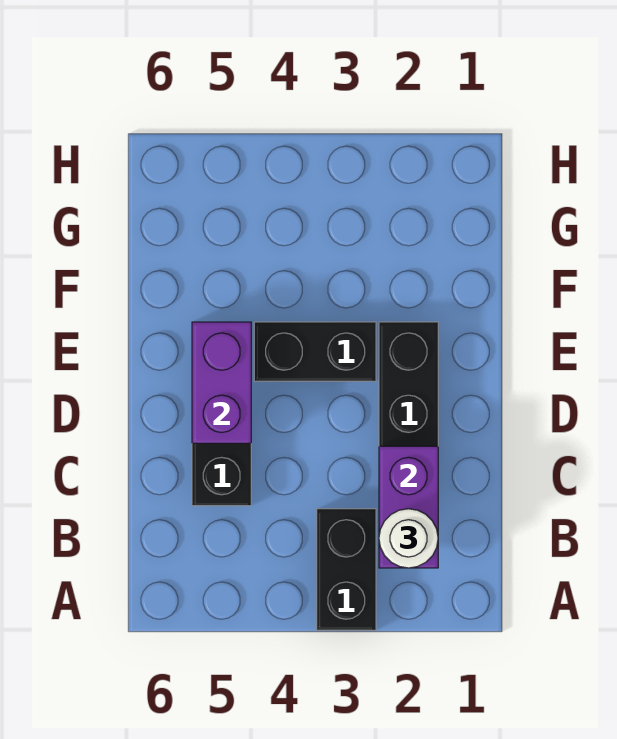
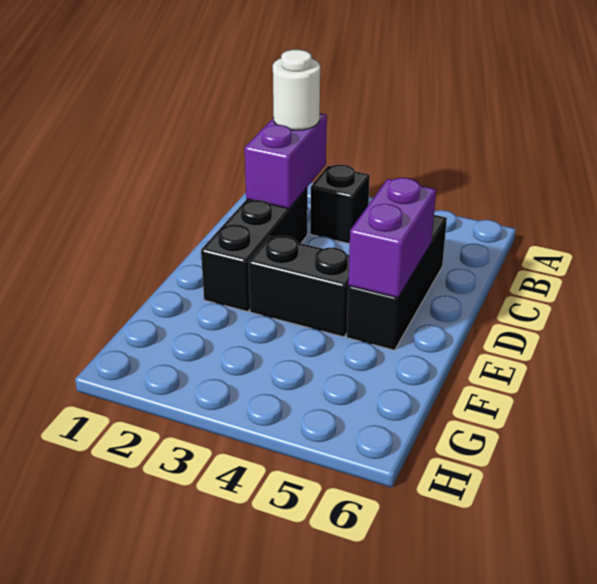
black 1x2 brick [317,509,376,630] -> black 1x1 brick [310,165,370,244]

